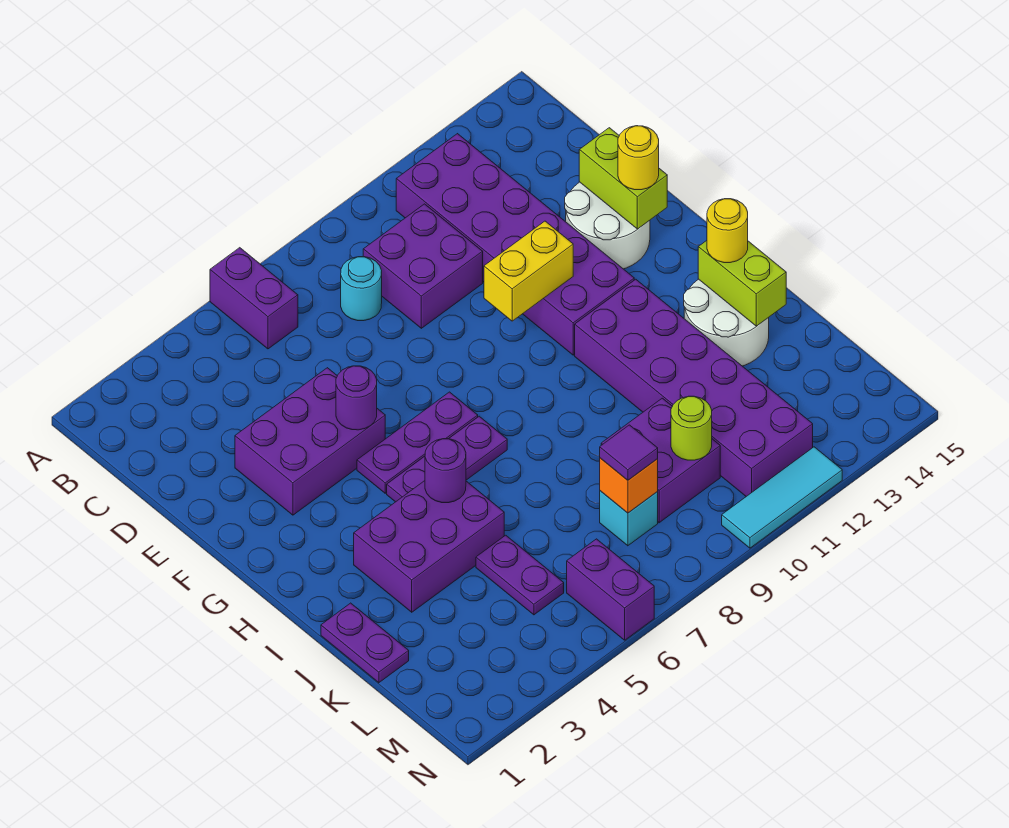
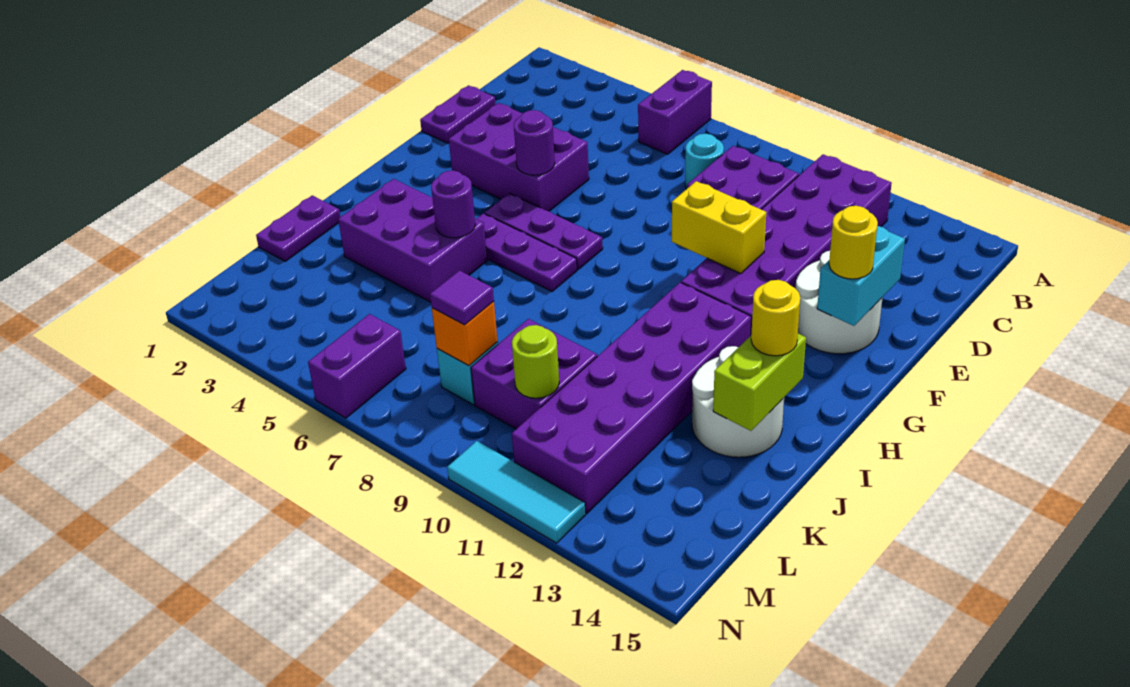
lime 1x2 brick [579,128,667,229] -> cyan 1x2 brick [817,226,905,326]
purple 1x2 plate [476,535,564,615] -> purple 1x2 plate moved to [420,85,496,143]

